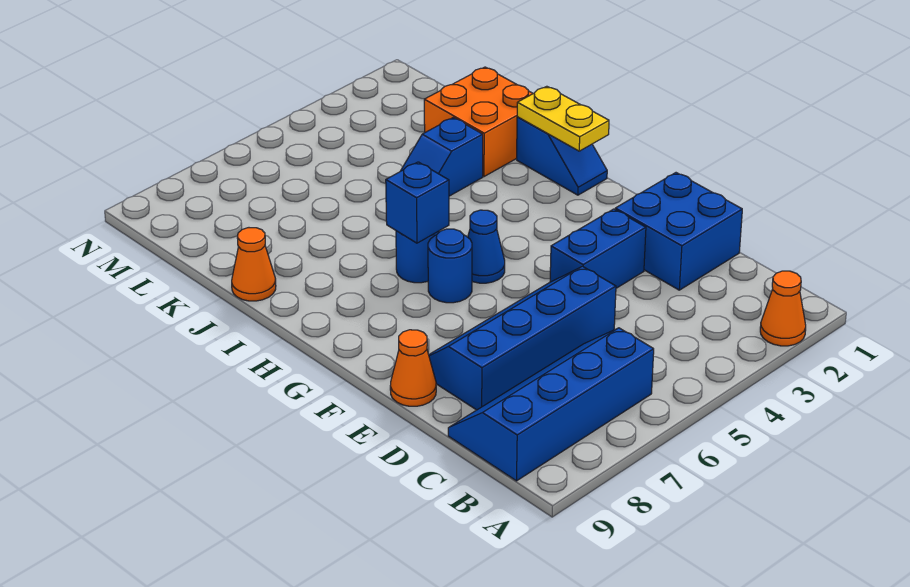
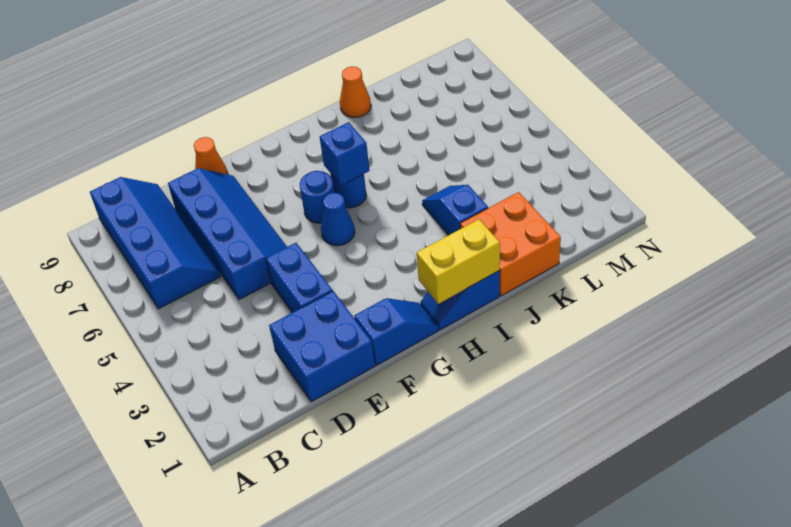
orange 1x1 cone [760,271,806,346] -> none
none -> blue 1x2 slope [354,298,438,365]
yellow 1x2 plate [517,86,609,151] -> yellow 1x2 brick [417,219,500,304]

